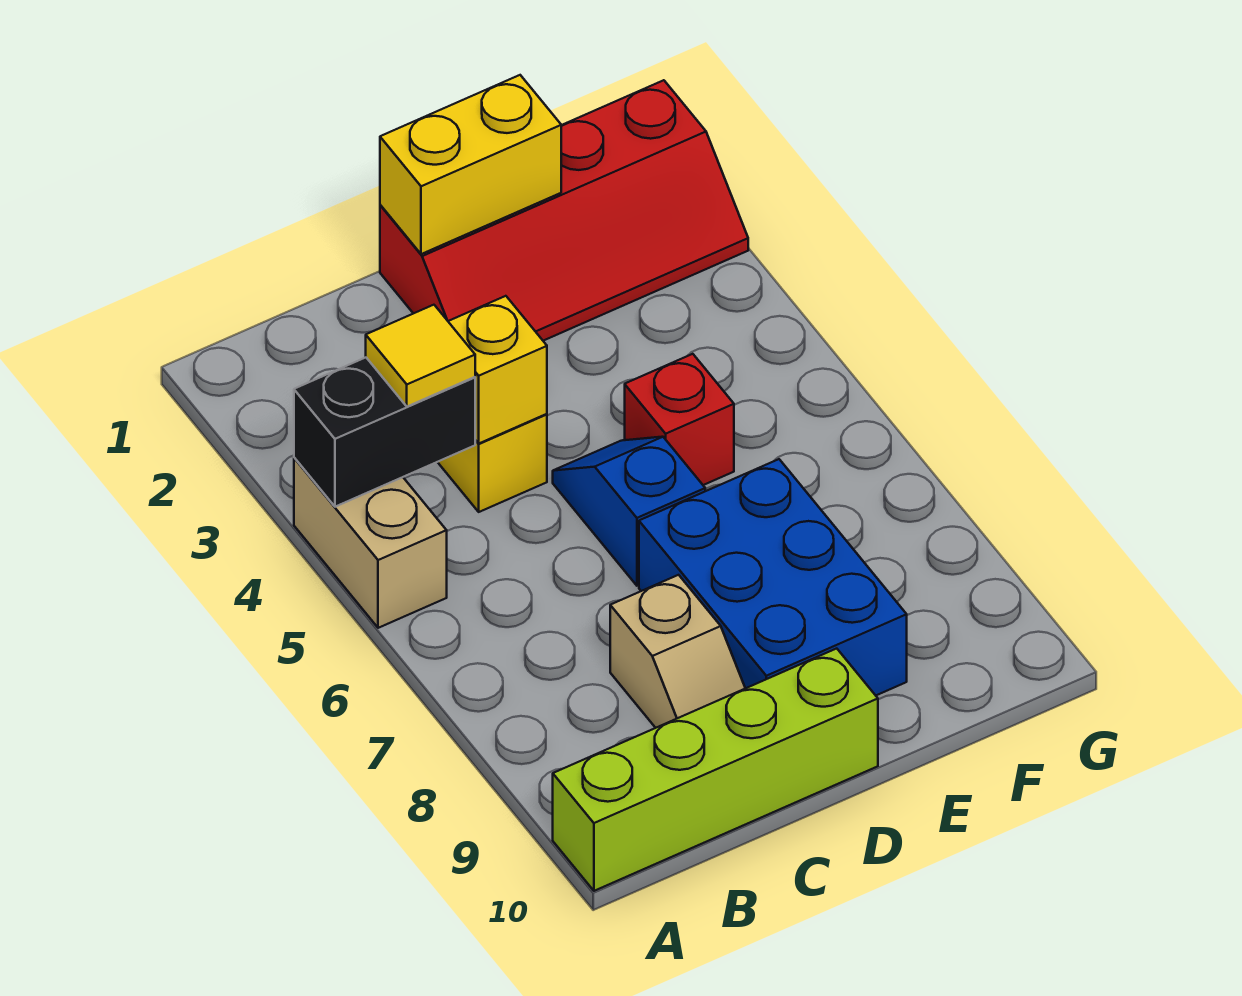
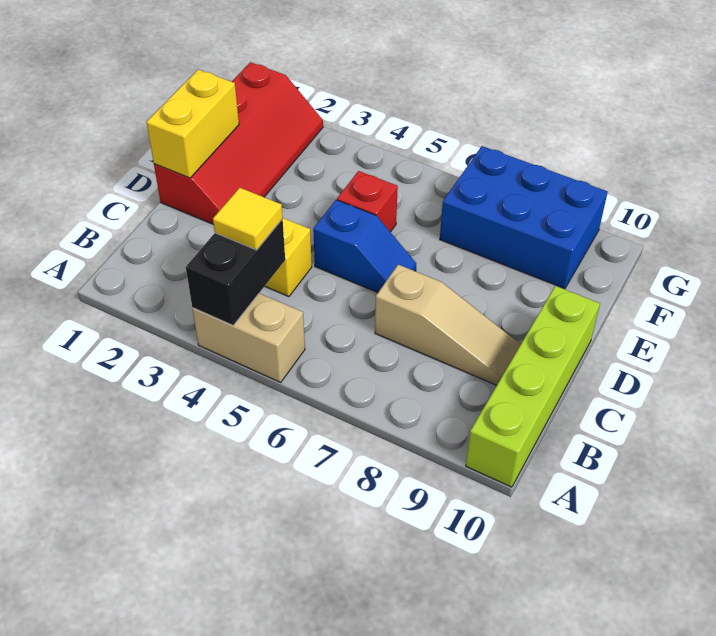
yellow 1x1 brick [448,296,547,443] -> none
tan 1x2 slope [610,575,745,728] -> tan 1x3 slope [375,265,521,385]
blue 1x2 slope [553,437,705,586] -> blue 1x2 slope turned to [313,200,416,293]
blue 2x3 brick [639,459,907,695] -> blue 2x3 brick moved to [440,146,607,289]

